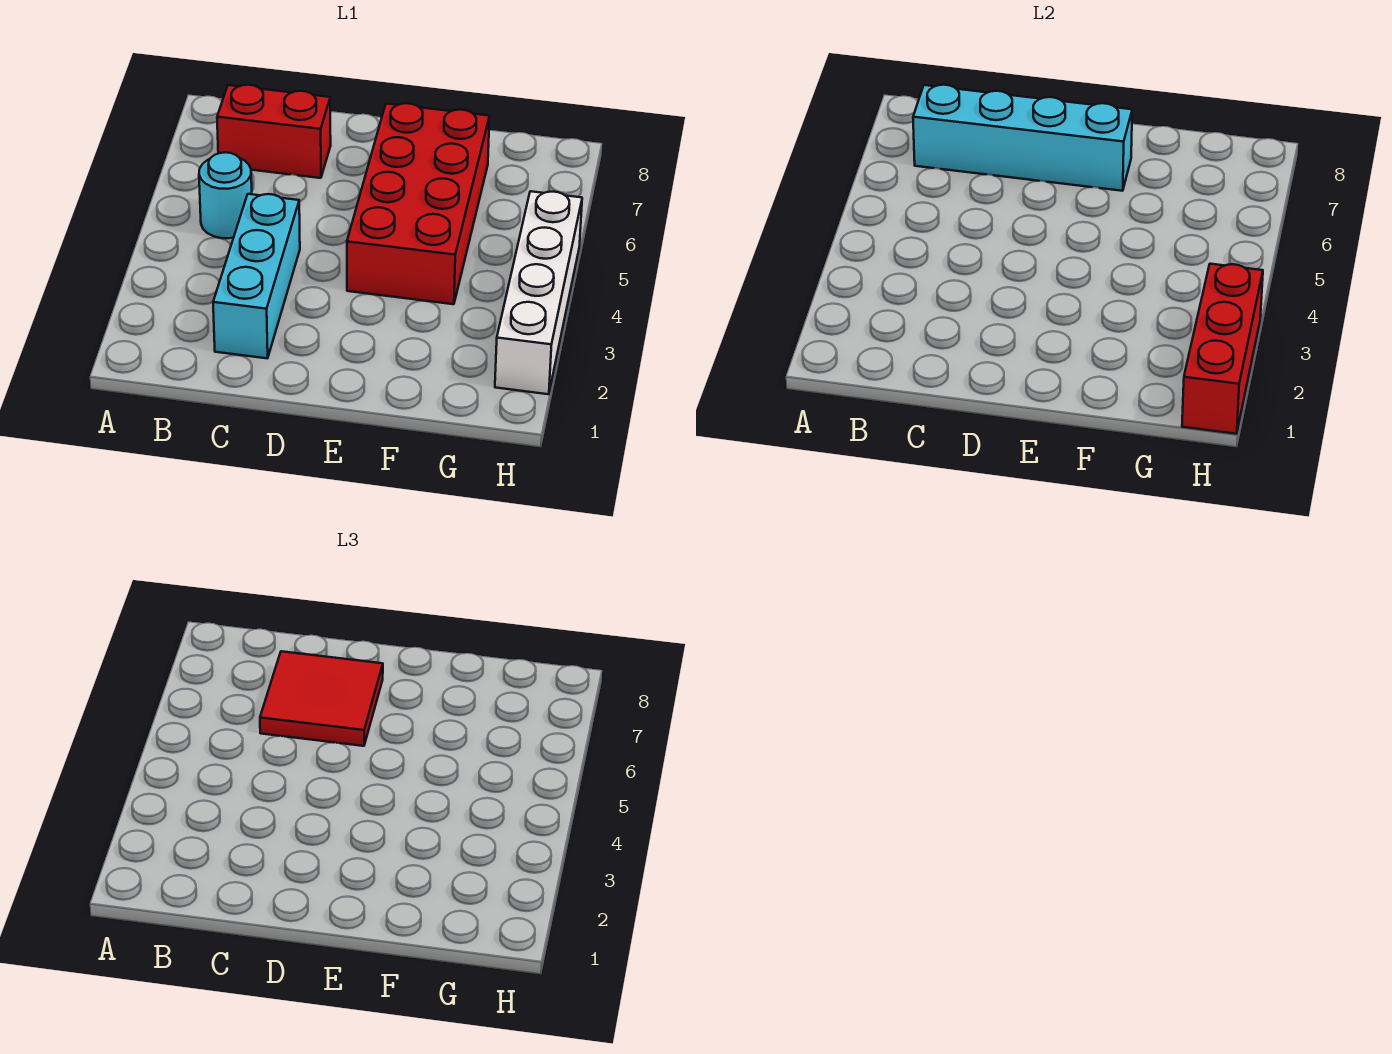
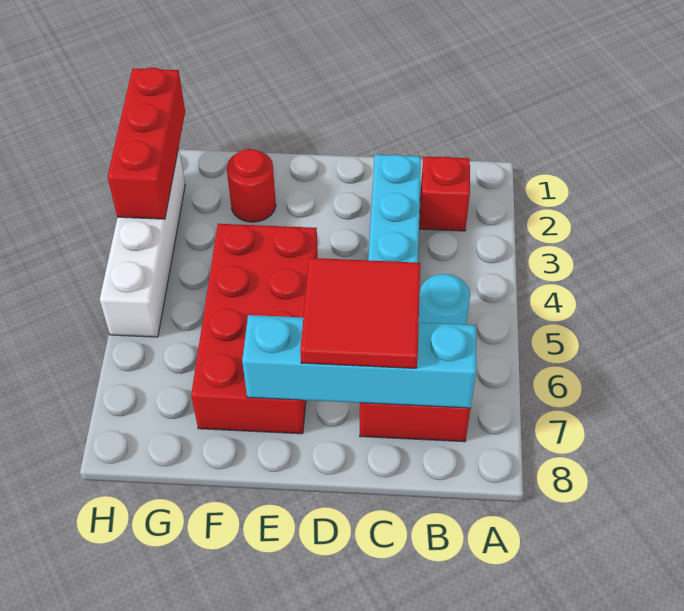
none -> red 1x1 brick [420,157,470,231]
none -> red 1x1 round brick [227,149,276,222]

